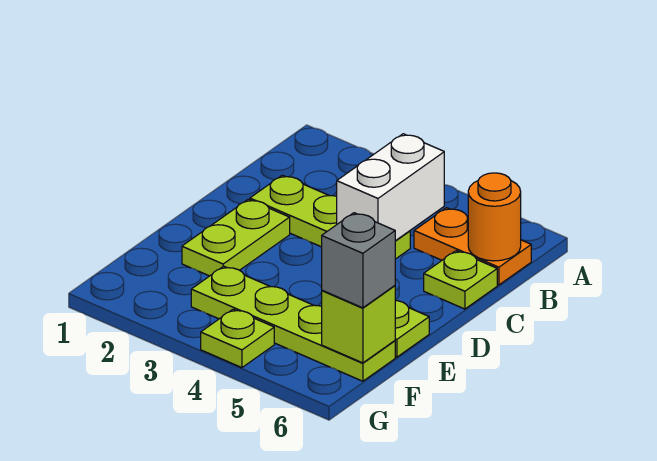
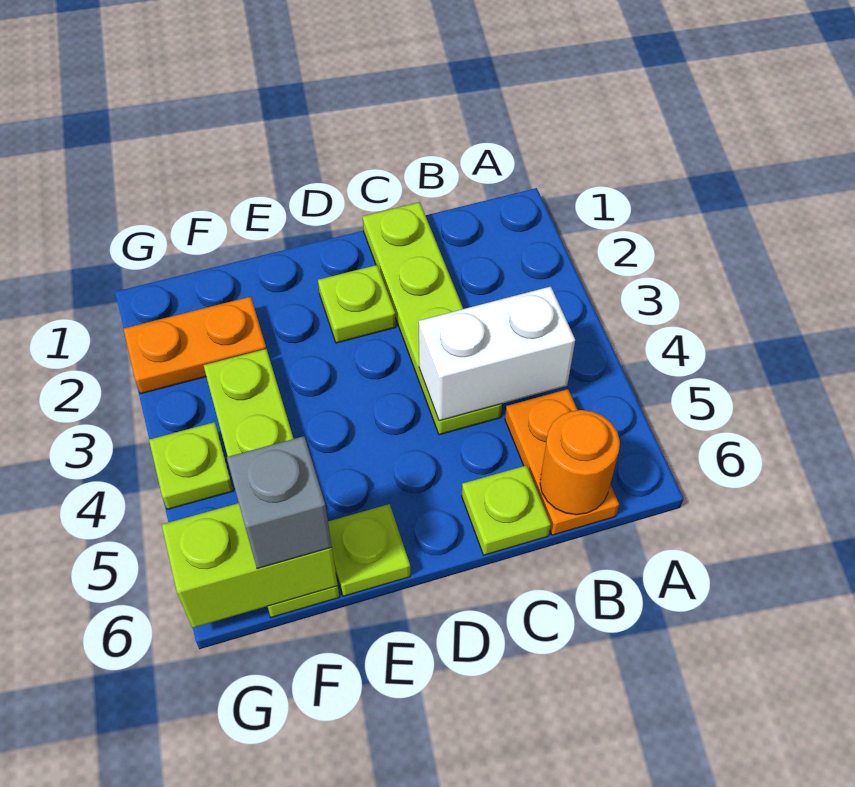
lime 1x3 plate [250,175,410,259] -> lime 1x4 plate [363,202,502,435]
lime 1x2 plate [182,199,290,276] -> lime 1x1 plate [318,265,396,343]
none -> orange 1x2 plate [123,297,266,394]
lime 1x1 brick [322,286,395,363] -> lime 1x2 brick [162,503,338,628]

